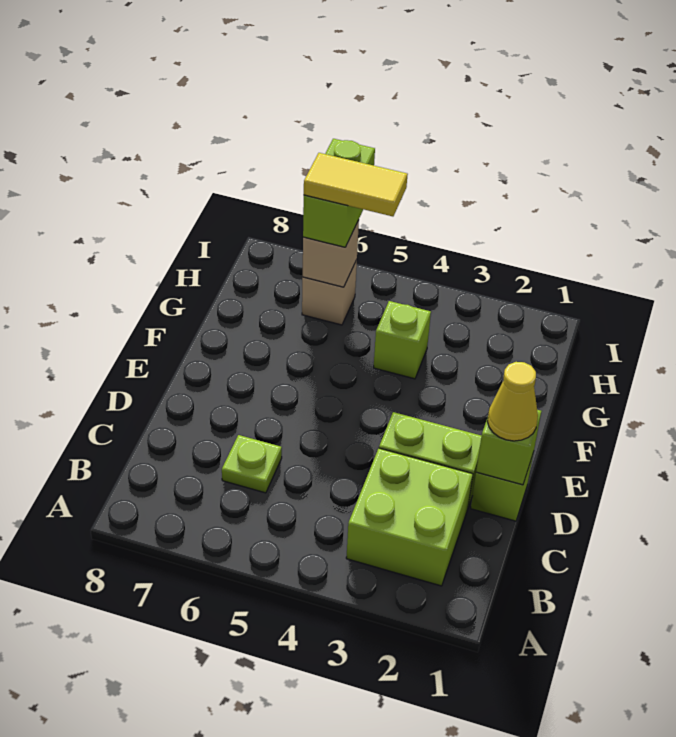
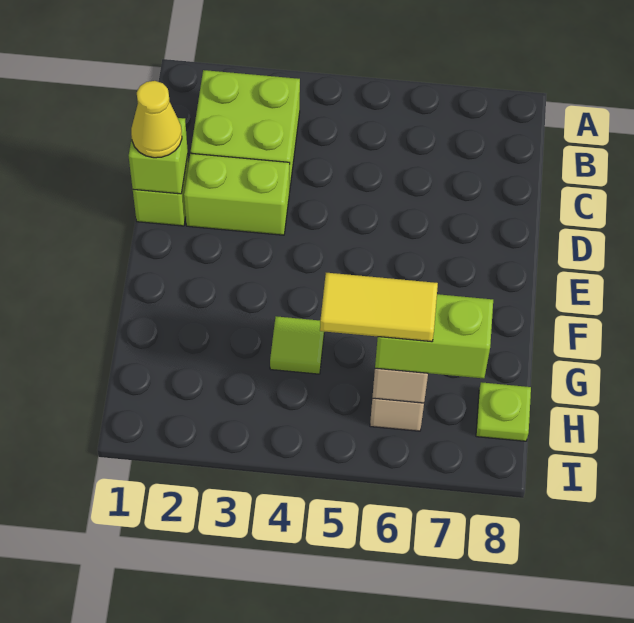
lime 1x1 plate [222,435,282,493] -> lime 1x1 plate moved to [476,382,531,441]
lime 1x1 brick [373,301,431,379] -> lime 1x1 tile [270,316,324,374]
lime 1x2 brick [303,139,375,247] -> lime 1x2 brick turned to [375,294,493,378]

